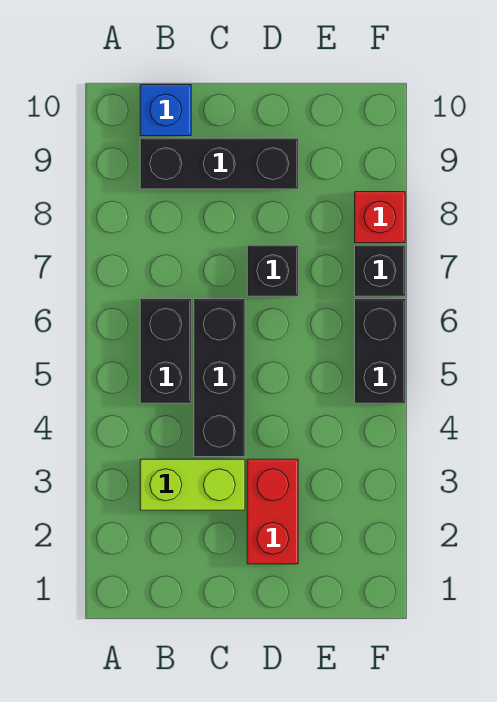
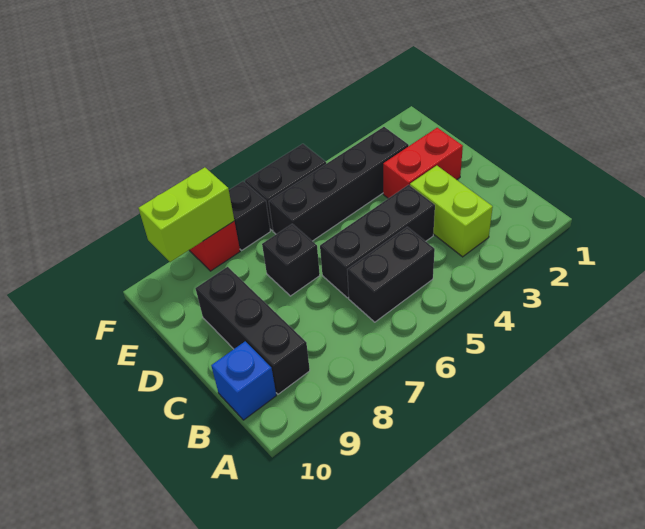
none -> black 1x4 brick [269,127,409,241]
none -> lime 1x2 brick [139,167,234,262]

